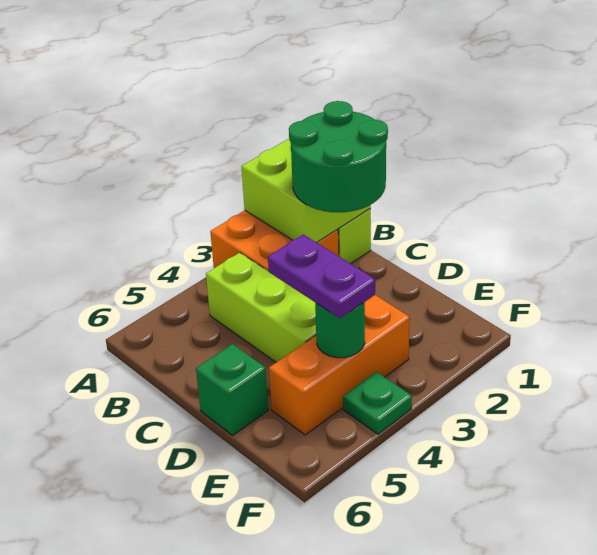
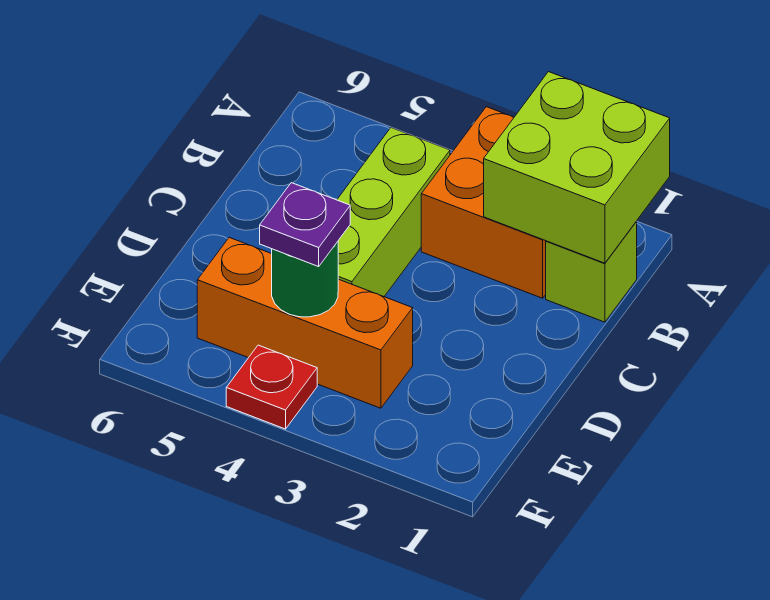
green 2x2 round brick [289,101,388,213] -> none
purple 1x2 plate [268,234,375,318] -> purple 1x1 plate [260,183,350,267]
green 1x1 brick [196,344,268,435] -> none
green 1x1 plate [343,372,412,434] -> red 1x1 plate [226,345,317,429]

